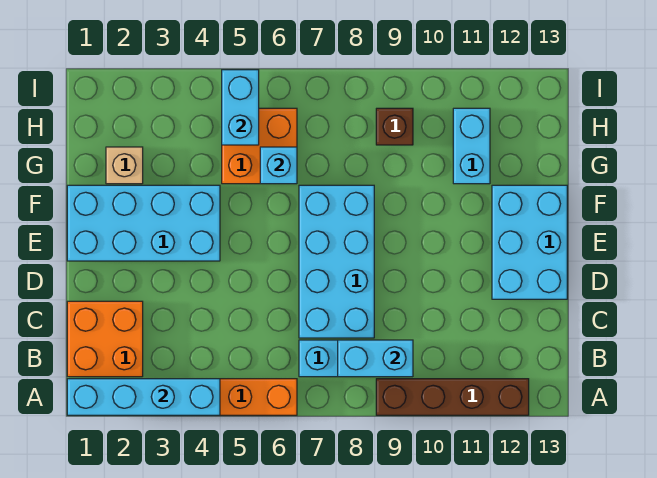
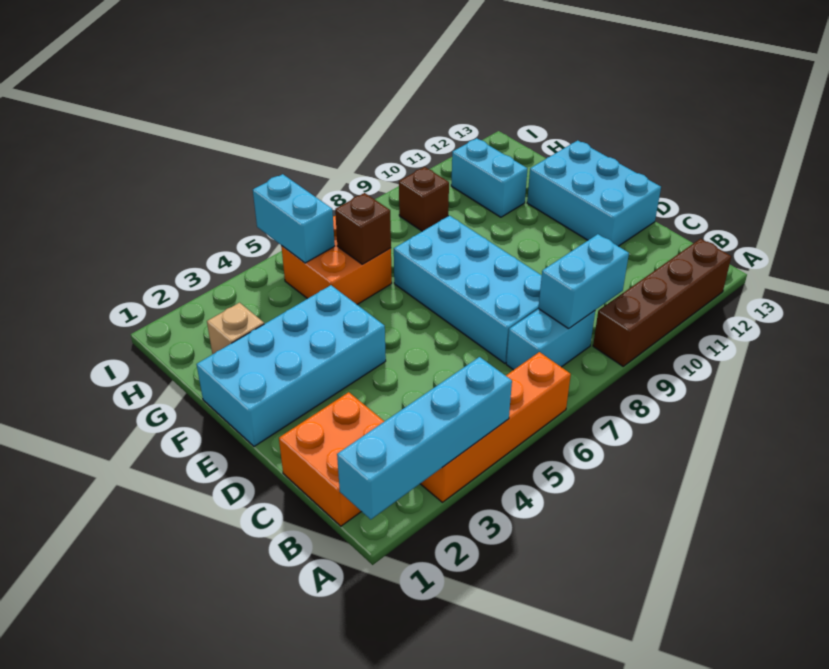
cyan 1x1 brick [260,147,297,184] -> brown 1x1 brick [335,193,391,264]

